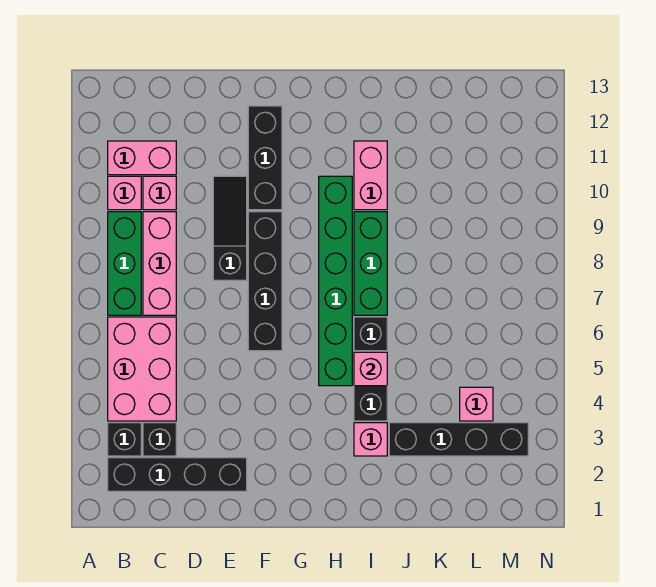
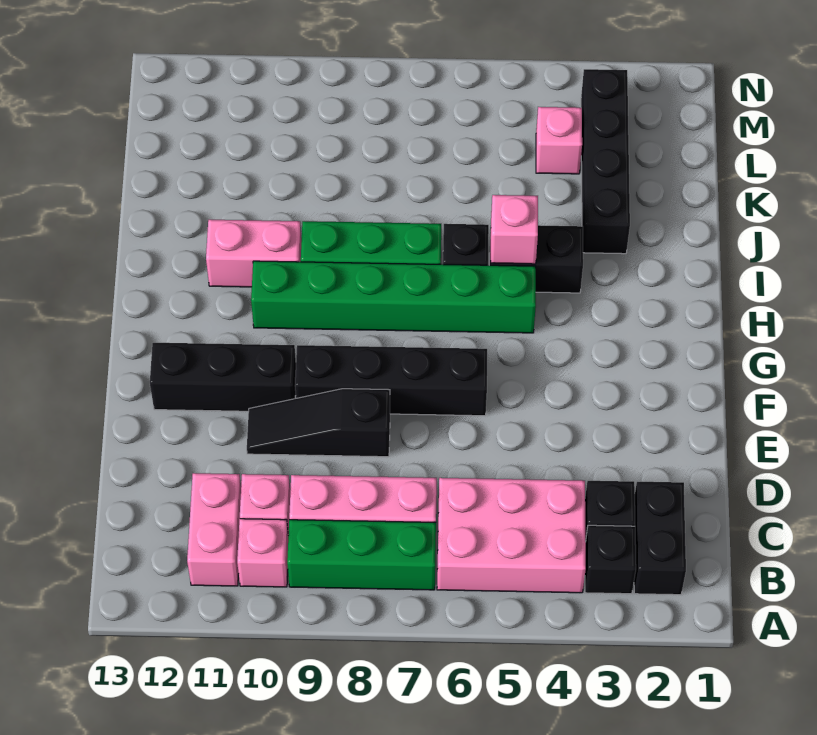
black 1x4 brick [108,458,247,491] -> black 1x2 brick [634,482,686,595]
pink 1x1 brick [354,423,387,456] -> none

